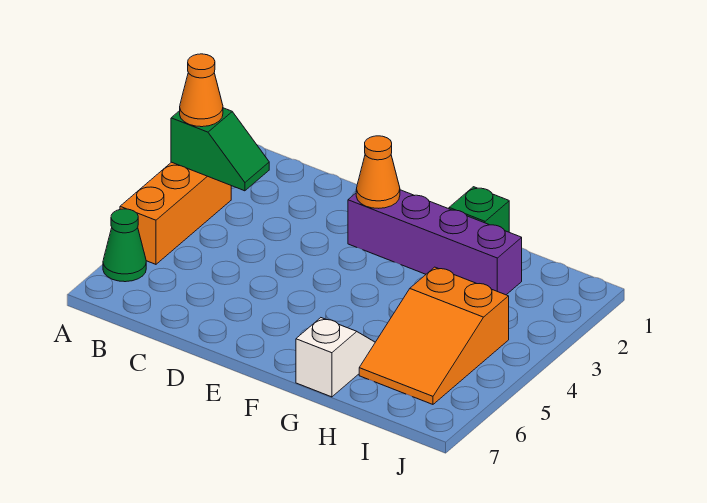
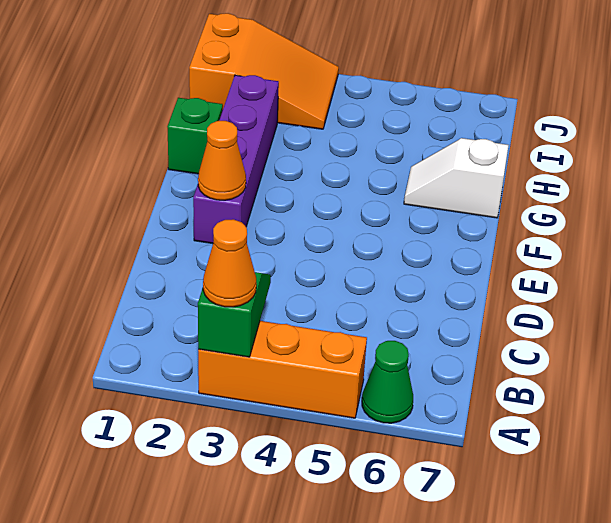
orange 2x3 slope [359,267,509,404] -> orange 2x3 slope moved to [189,13,339,129]

